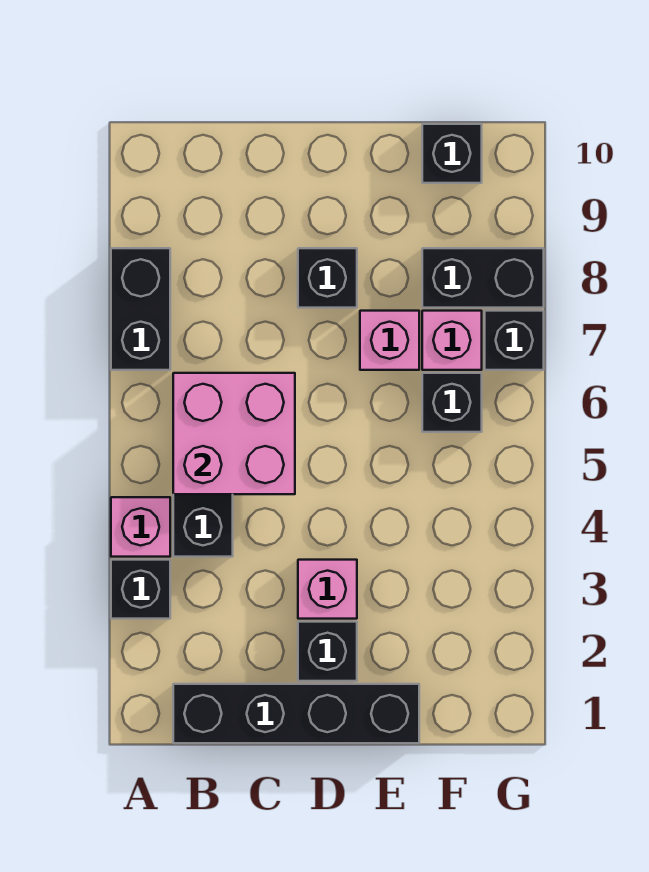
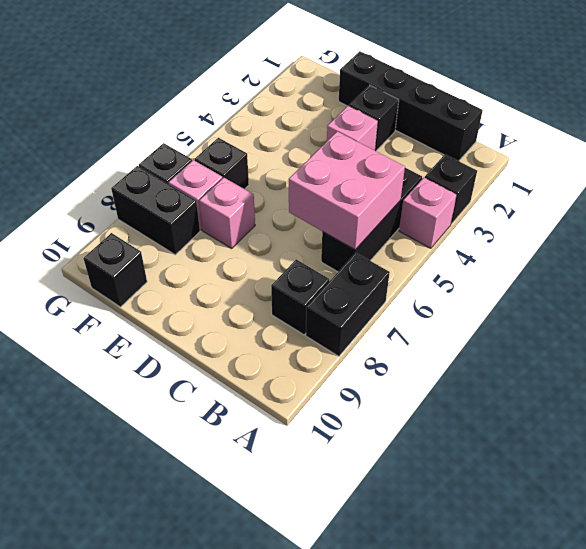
black 1x1 brick [298,248,357,308] -> black 1x1 brick moved to [271,259,329,335]

